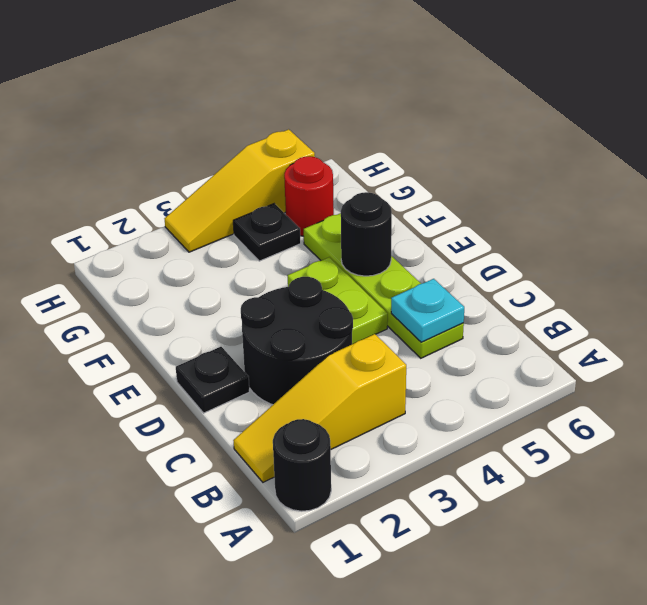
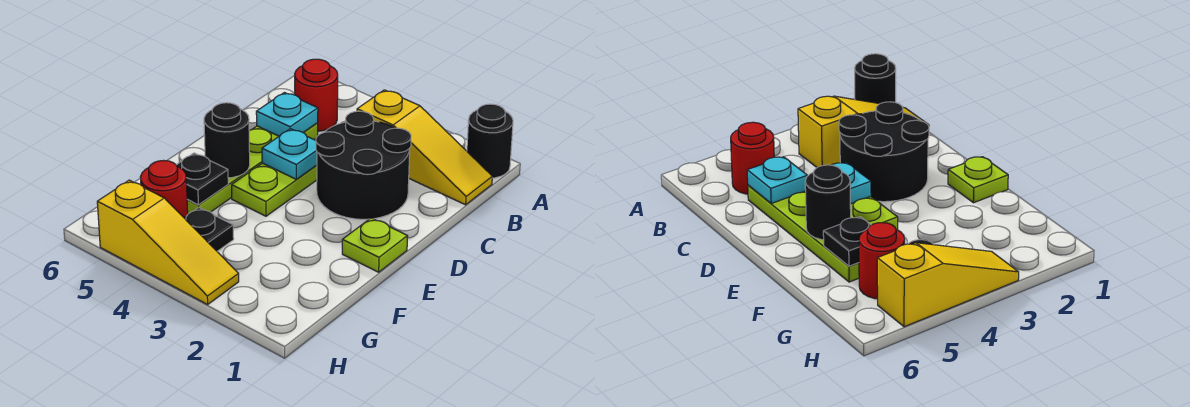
none -> red 1x1 round brick [295,59,338,131]
black 1x1 plate [176,347,250,413] -> black 1x1 plate moved to [176,153,228,205]
none -> cyan 1x1 plate [262,129,317,179]
none -> lime 1x1 plate [342,218,408,272]

